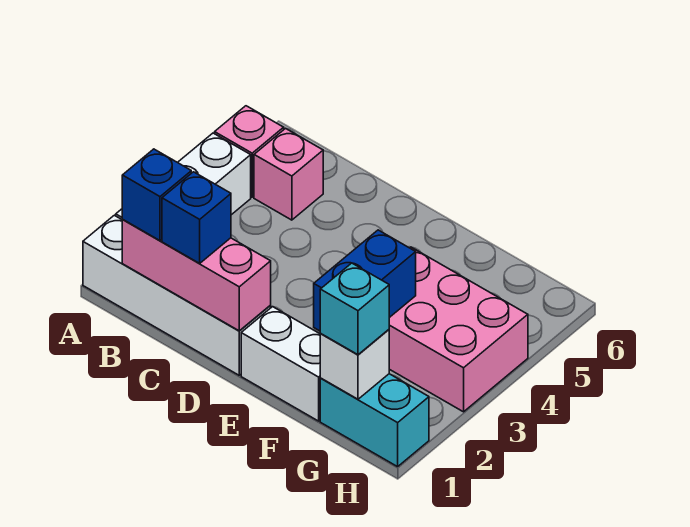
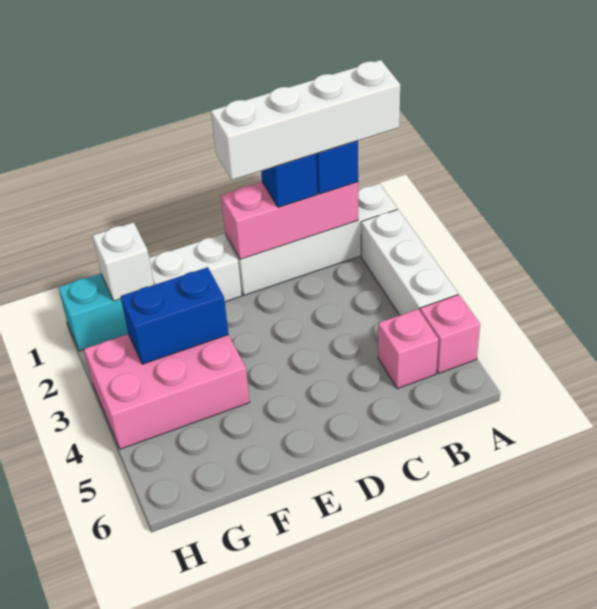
none -> white 1x4 brick [211,60,400,180]
blue 1x2 brick [314,230,416,331] -> blue 1x2 brick turned to [121,267,229,364]
cyan 1x1 brick [320,263,389,355] -> none

